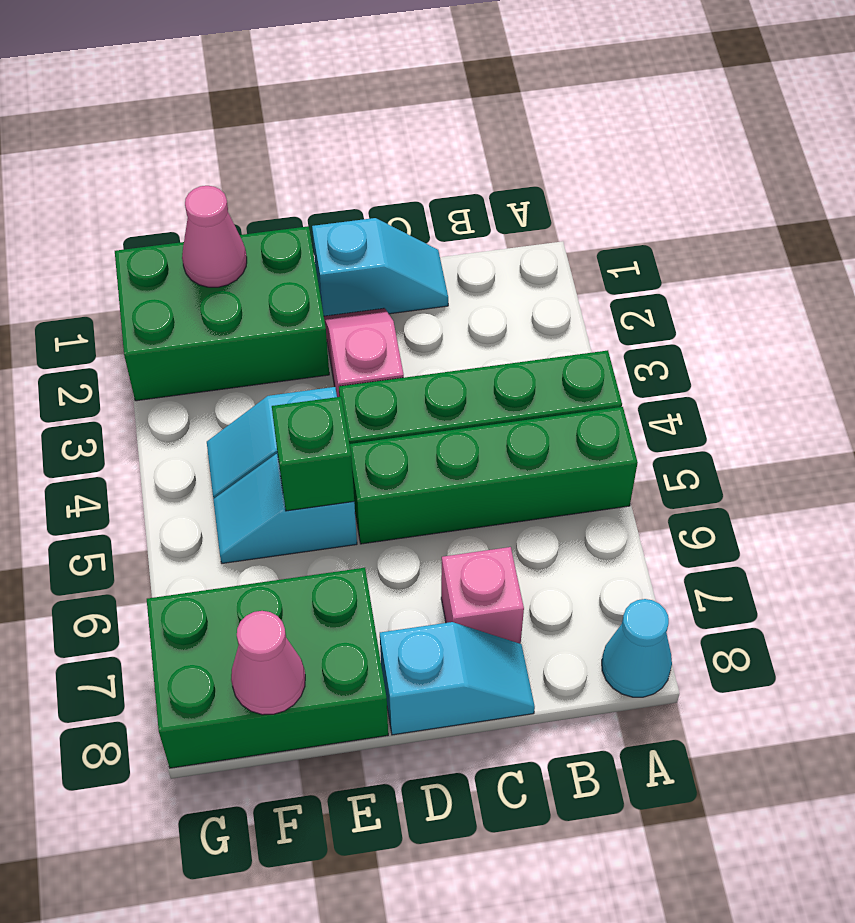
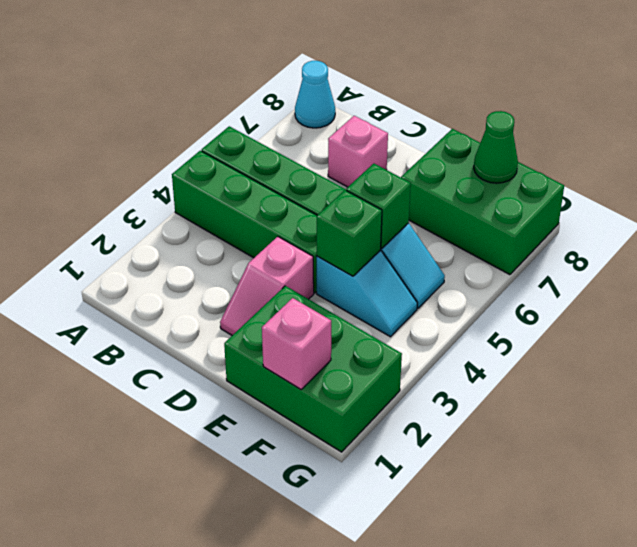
cyan 1x2 slope [312,218,448,316] -> none
cyan 1x2 slope [380,622,535,735] -> none
none -> green 1x1 brick [317,190,382,276]
pink 1x1 cone [182,186,247,287] -> pink 1x1 brick [262,298,331,389]
pink 1x1 cone [231,611,305,715] -> green 1x1 cone [474,111,518,183]

